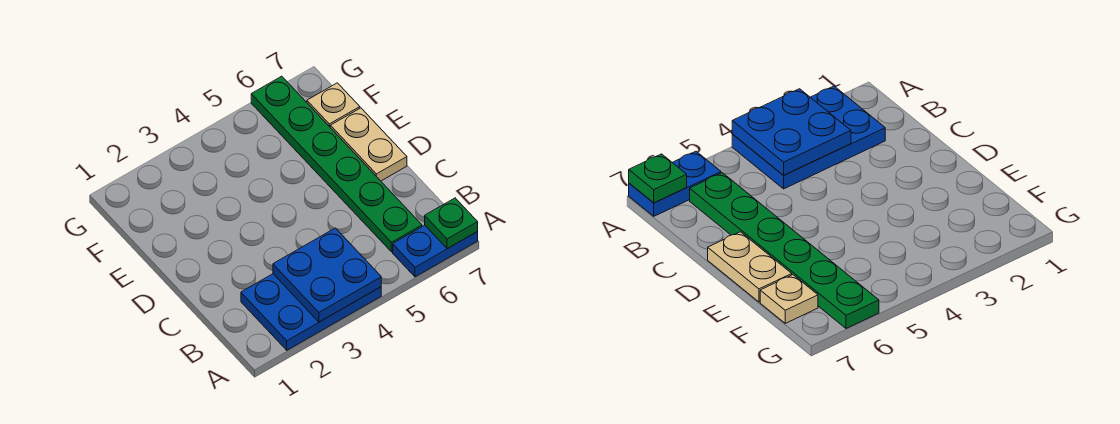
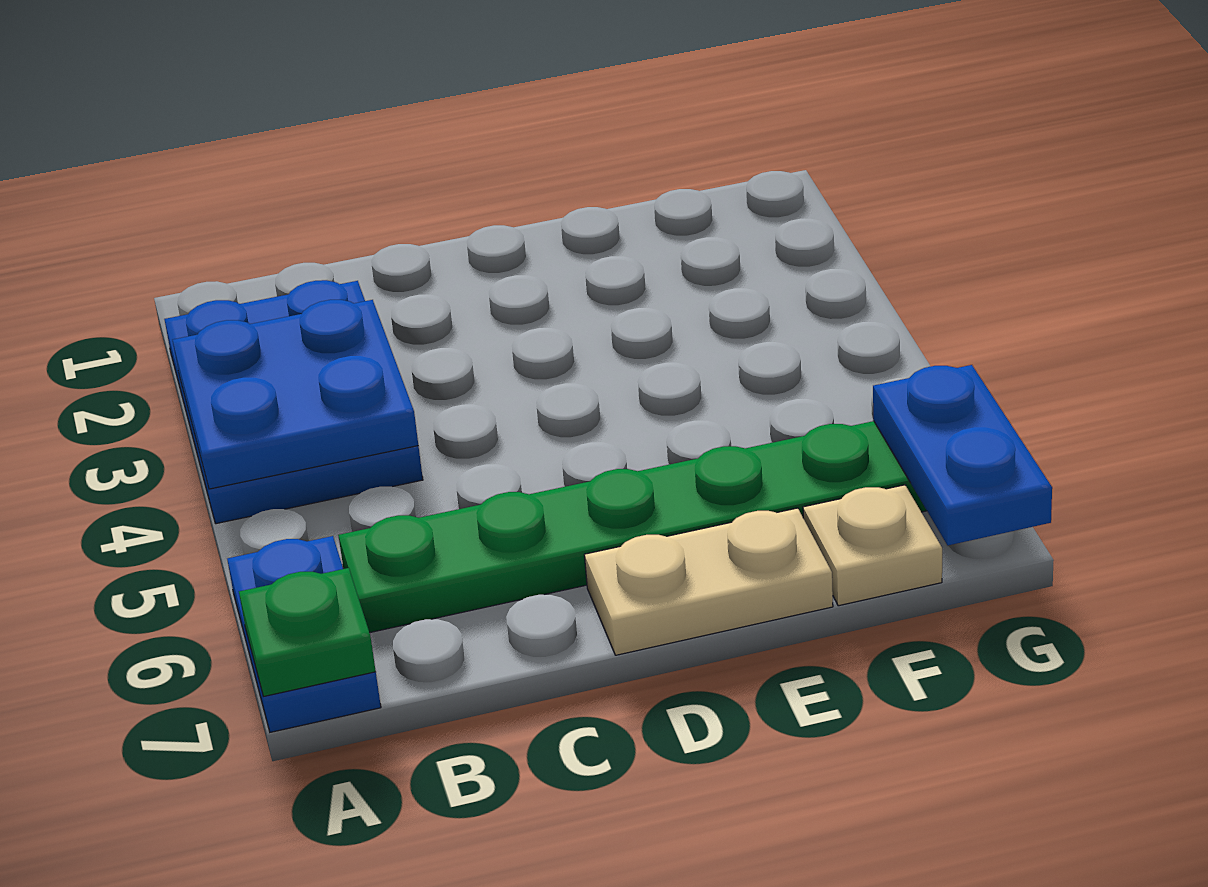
none -> blue 1x2 plate [873,365,1052,545]

